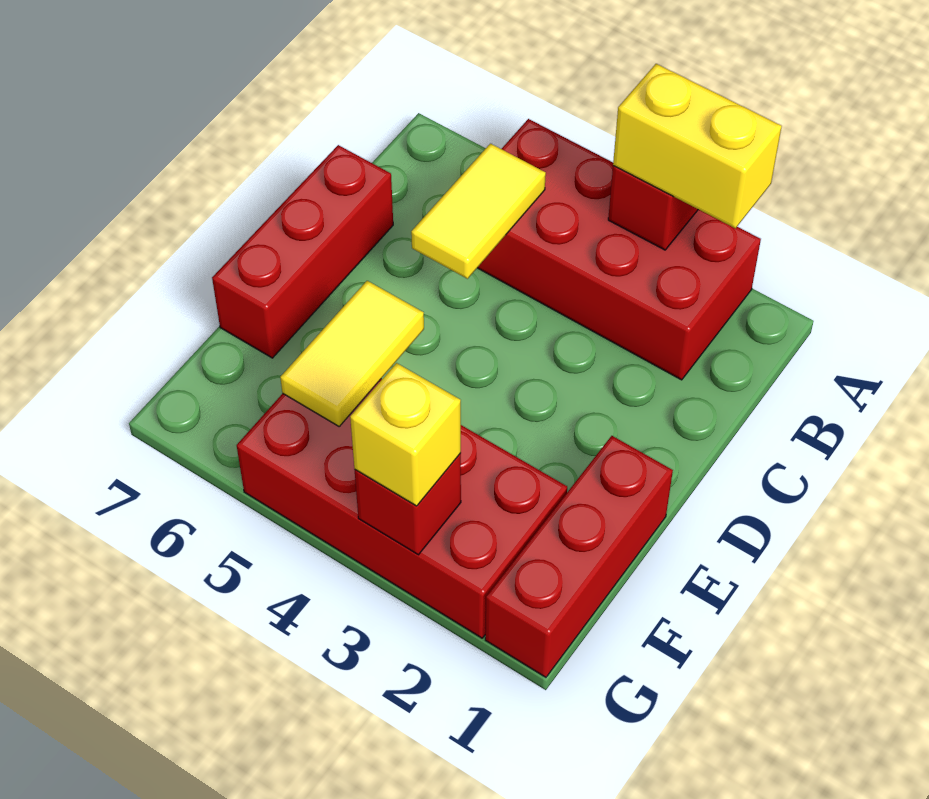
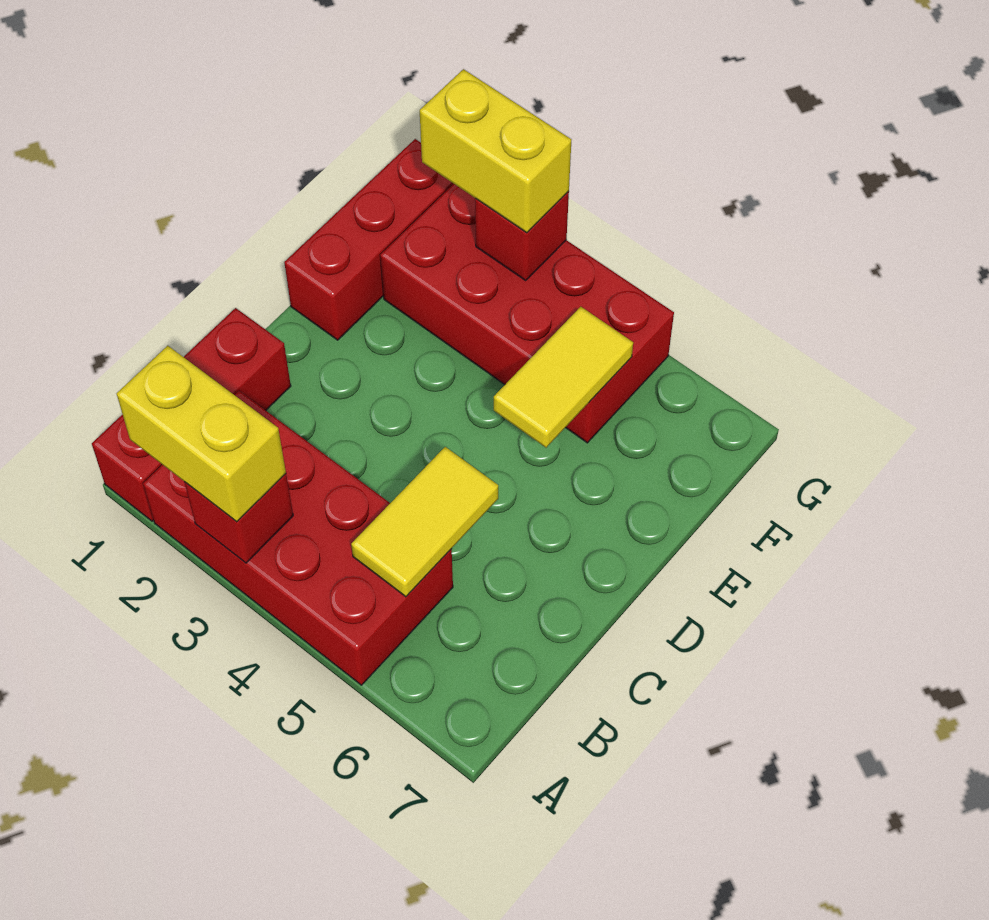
red 1x3 brick [212,145,393,358] -> red 1x3 brick moved to [92,308,291,521]
yellow 1x1 brick [350,363,461,506] -> yellow 1x2 brick [420,69,571,233]

